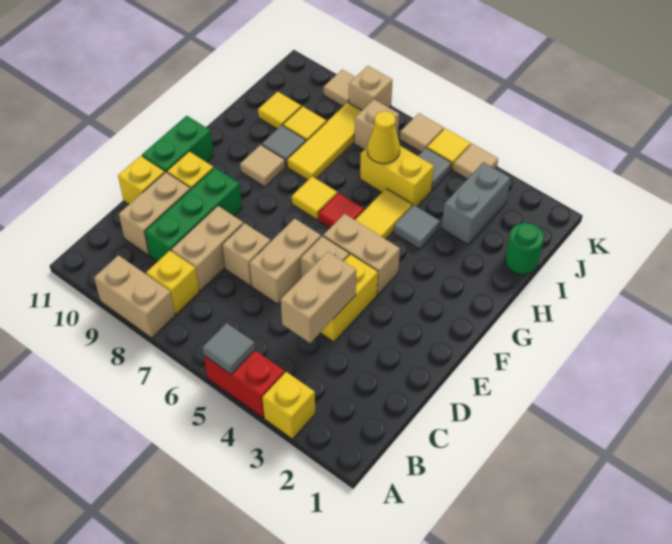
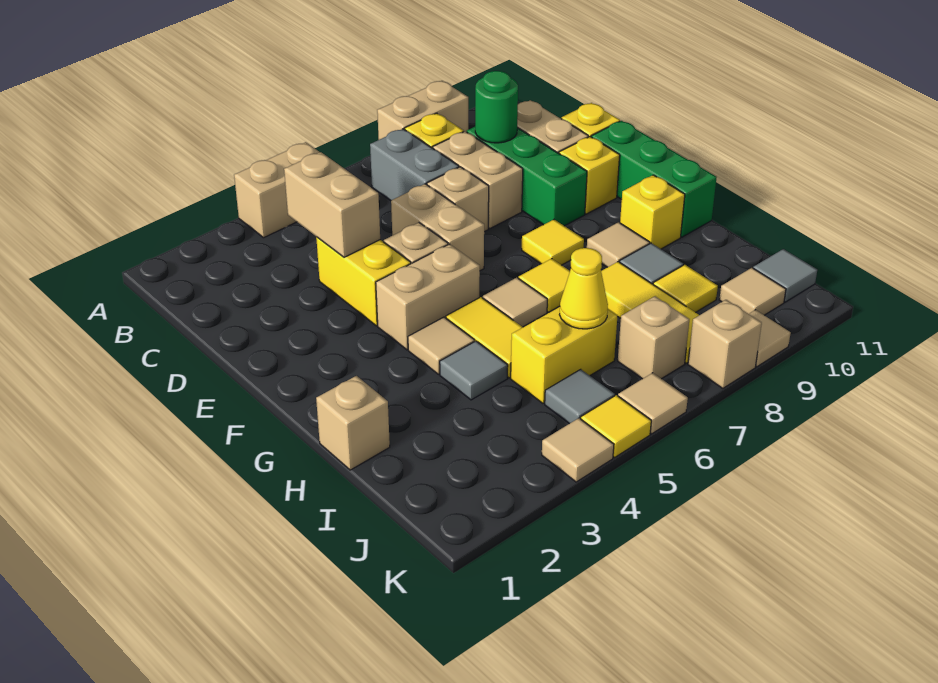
yellow 1x1 brick [262,372,315,439] -> yellow 1x1 brick moved to [620,175,685,249]
red 1x2 brick [204,350,285,418] -> tan 1x2 brick [234,142,320,238]
grey 1x1 tile [203,323,255,374] -> grey 1x1 tile moved to [753,249,817,302]
green 1x2 brick [142,116,214,172] -> green 1x3 brick [591,121,717,237]
none -> tan 1x1 tile [408,317,474,374]
red 1x1 tile [318,193,364,228] -> tan 1x1 tile [483,278,547,327]
none -> tan 1x1 brick [316,376,390,470]
green 1x1 round brick [505,223,544,275] -> green 1x1 round brick moved to [475,71,518,143]
grey 1x2 brick [442,162,511,245] -> grey 1x2 brick moved to [370,129,459,201]
yellow 1x1 tile [258,92,301,129] -> yellow 1x1 tile moved to [522,220,584,265]
none -> tan 1x1 tile [719,268,786,315]

